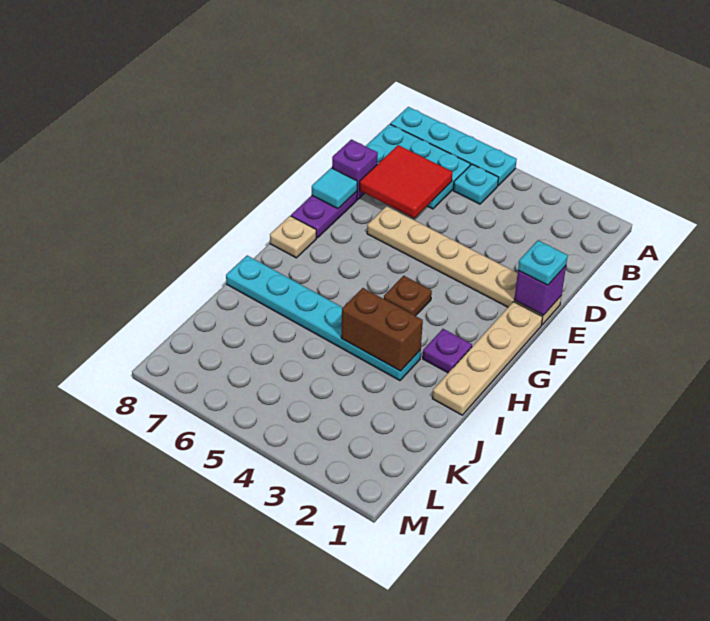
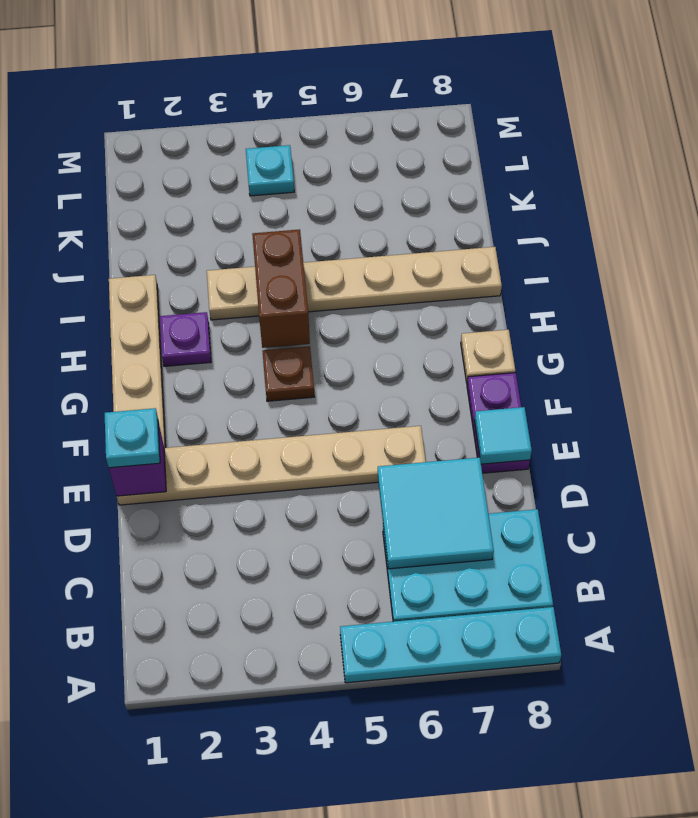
cyan 1x1 plate [453,164,499,204] -> cyan 1x1 plate moved to [246,145,294,196]
red 2x2 tile [360,145,453,218] -> cyan 2x2 tile [378,458,494,569]
purple 1x1 brick [332,140,378,200] -> none
cyan 1x6 plate [226,256,421,381] -> tan 1x6 plate [207,247,502,320]
brown 1x2 brick [341,288,423,371] -> brown 1x2 brick turned to [252,229,310,348]

